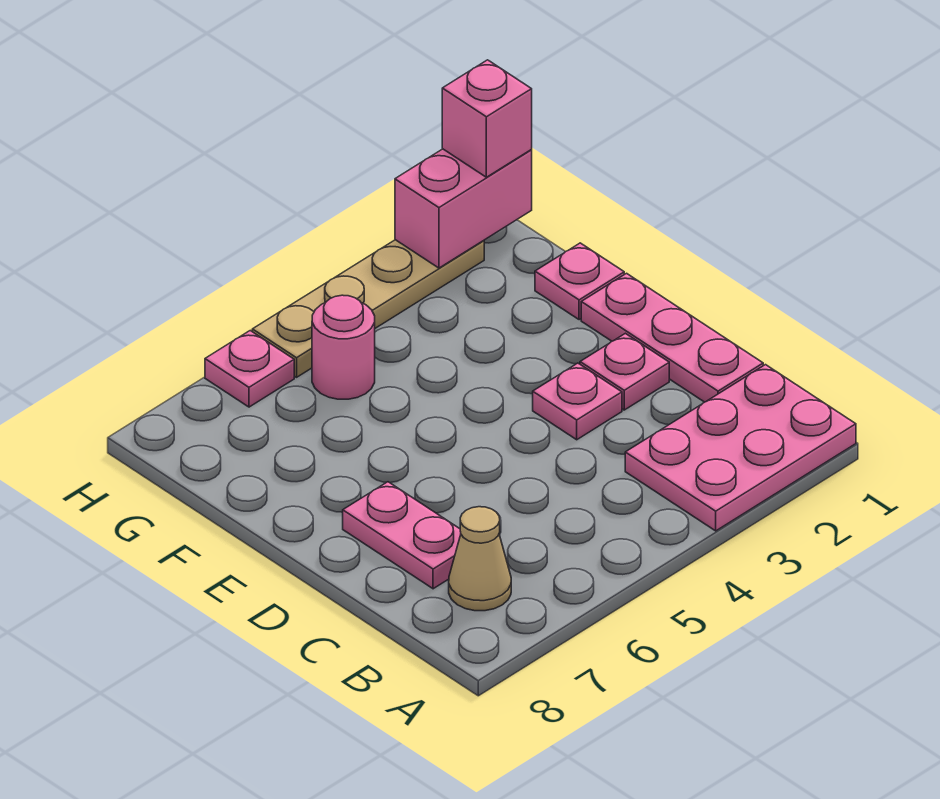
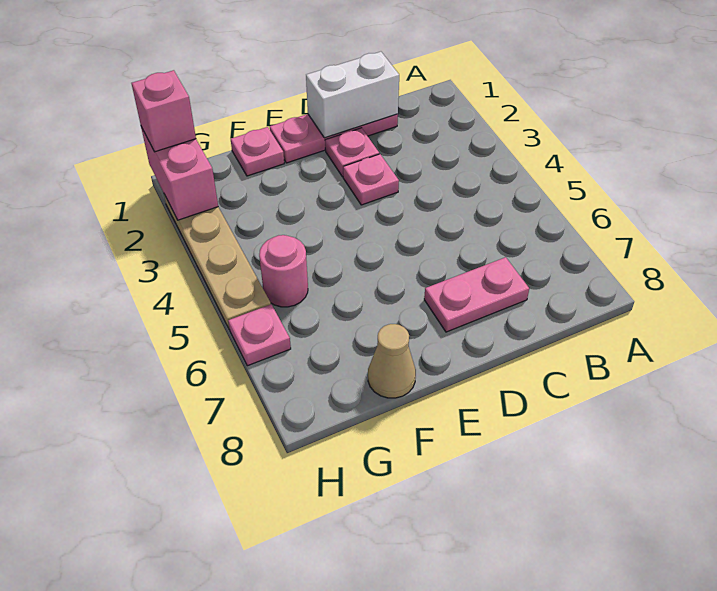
pink 2x3 plate [625,365,856,531] -> none
tan 1x1 cone [449,507,511,611] -> tan 1x1 cone moved to [368,324,416,398]
none -> white 1x2 brick [306,52,399,138]

